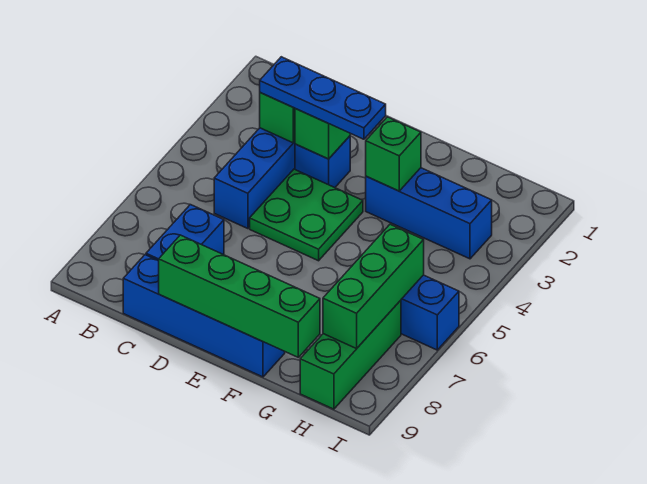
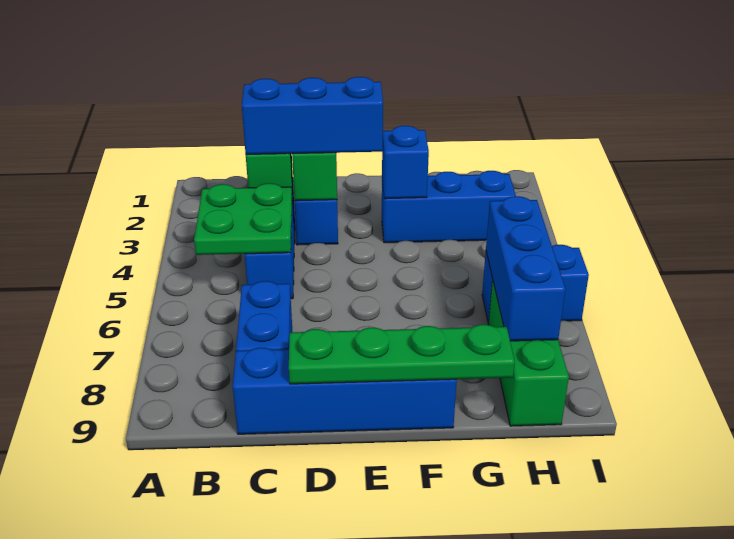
blue 1x3 plate [260,57,386,139] -> blue 1x3 brick [242,77,383,154]
green 2x2 plate [250,169,363,261] -> green 2x2 plate moved to [194,183,292,255]
green 1x4 brick [159,235,320,357] -> green 1x4 plate [289,325,515,384]
green 1x1 brick [366,117,421,191] -> blue 1x1 brick [382,126,429,199]
green 1x3 brick [323,224,424,349] -> blue 1x3 brick [486,196,565,341]

